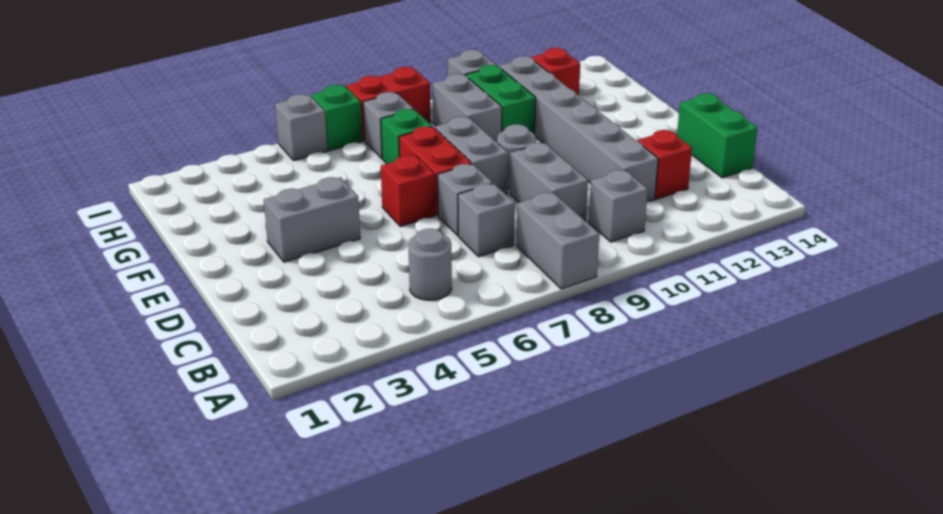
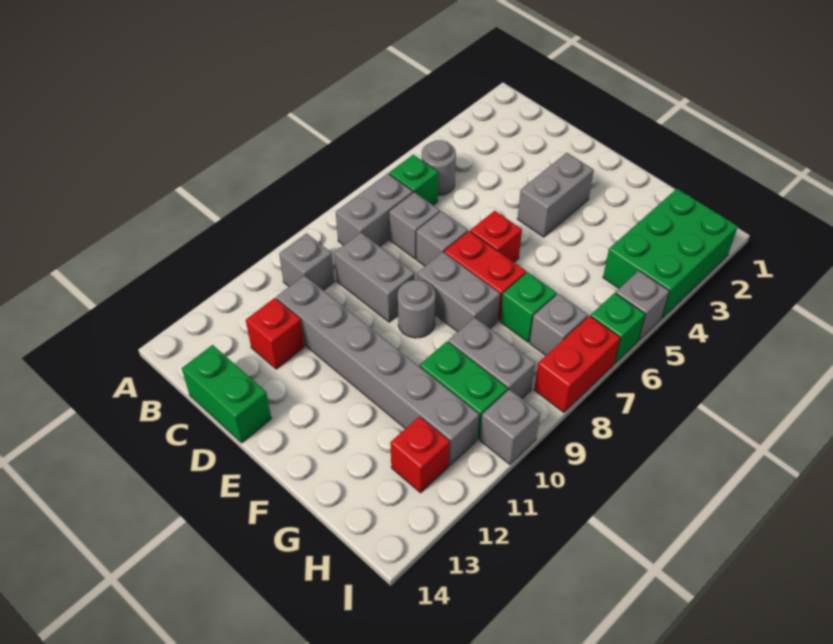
grey 1x2 brick [517,192,599,289] -> grey 1x2 brick turned to [336,173,413,246]
none -> green 1x1 brick [389,155,438,205]
none -> green 2x3 brick [603,189,738,318]

